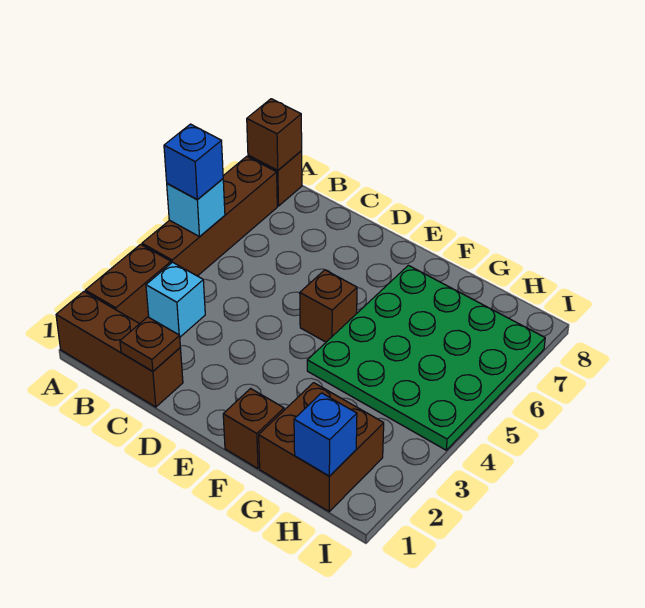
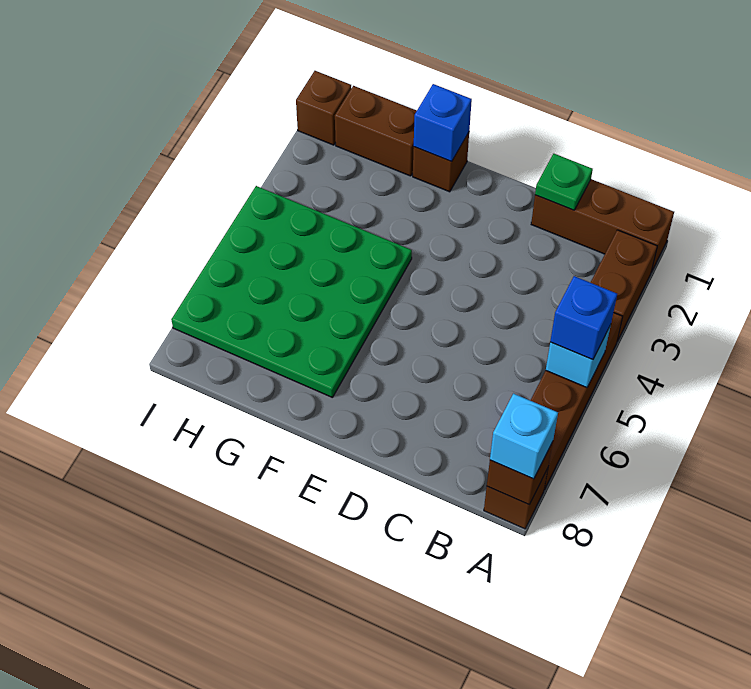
cyan 1x1 brick [146,262,205,337] -> cyan 1x1 brick moved to [490,394,558,479]
brown 1x1 plate [120,317,180,371] -> green 1x1 plate [535,154,593,210]
brown 1x1 brick [300,270,357,342] -> brown 1x1 brick moved to [296,71,351,145]
brown 2x2 brick [259,383,384,511] -> brown 1x2 brick [335,86,417,176]
blue 1x1 brick [294,393,357,476] -> blue 1x1 brick moved to [414,84,472,162]

